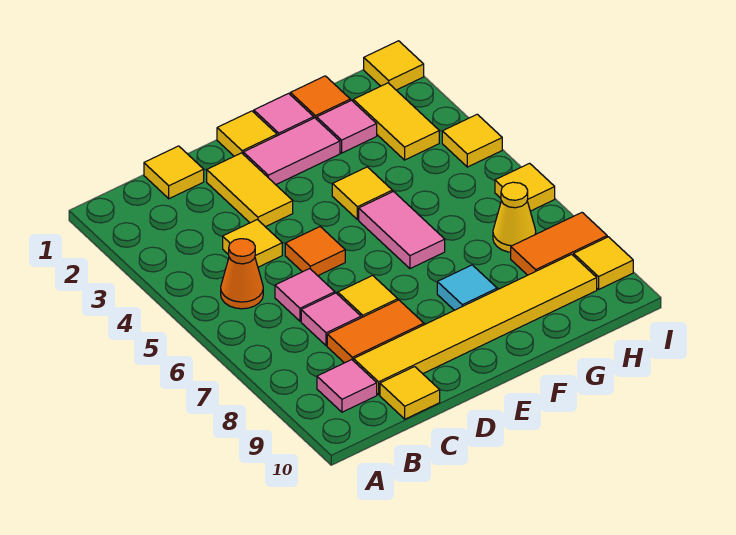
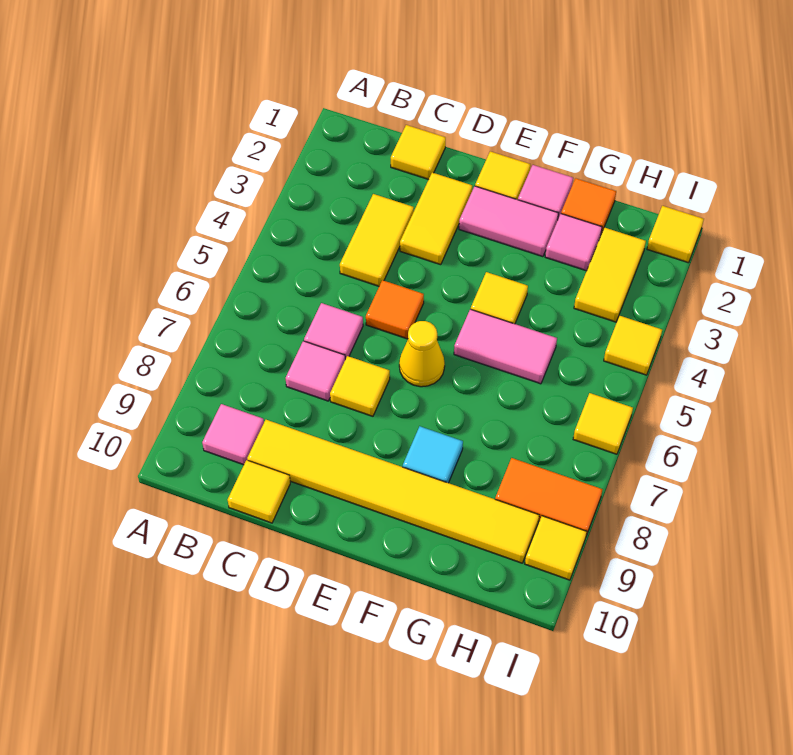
orange 1x1 cone [221,239,263,309] -> none
yellow 1x1 tile [223,220,282,267] -> yellow 1x2 tile [340,194,414,286]
orange 1x2 tile [327,300,424,363] -> none
pink 1x2 tile [359,192,445,269] -> pink 1x2 tile turned to [454,309,557,384]
yellow 1x1 cone [493,182,536,252] -> yellow 1x1 cone moved to [399,321,445,387]

